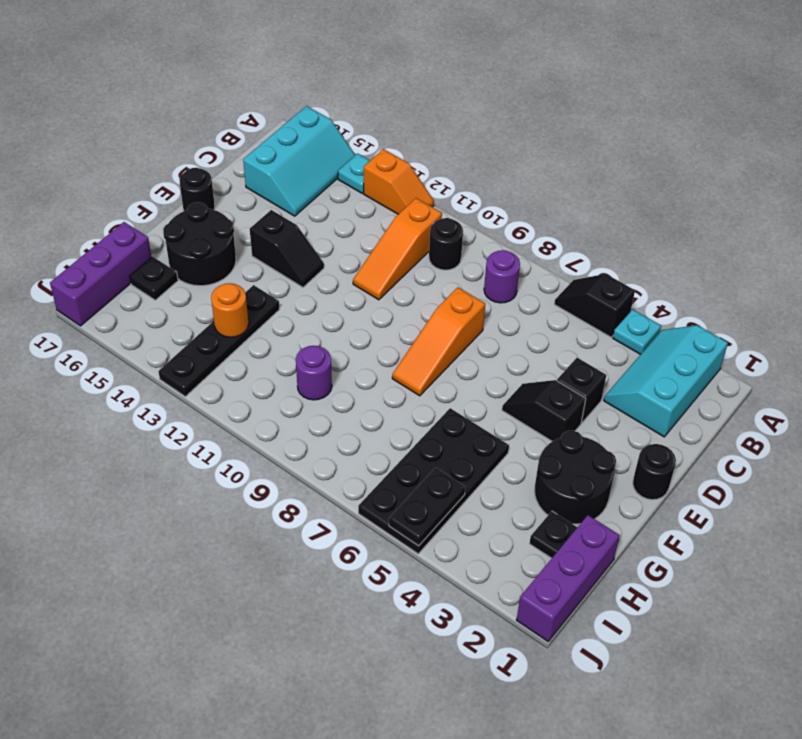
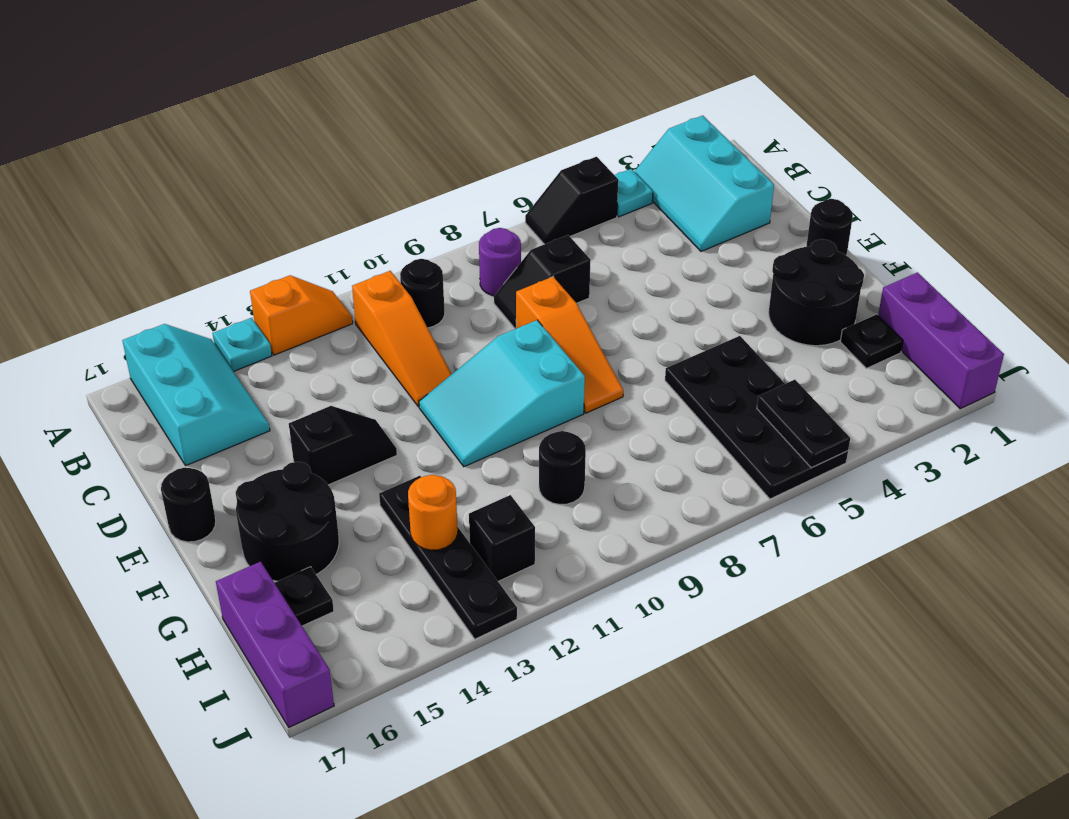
black 1x1 brick [557,358,606,423] -> black 1x1 brick moved to [469,495,535,581]
black 1x2 slope [502,380,586,441] -> black 1x2 slope moved to [494,235,590,329]
none -> cyan 2x3 slope [419,320,585,467]
purple 1x1 round brick [296,346,332,400] -> black 1x1 round brick [539,431,586,505]

